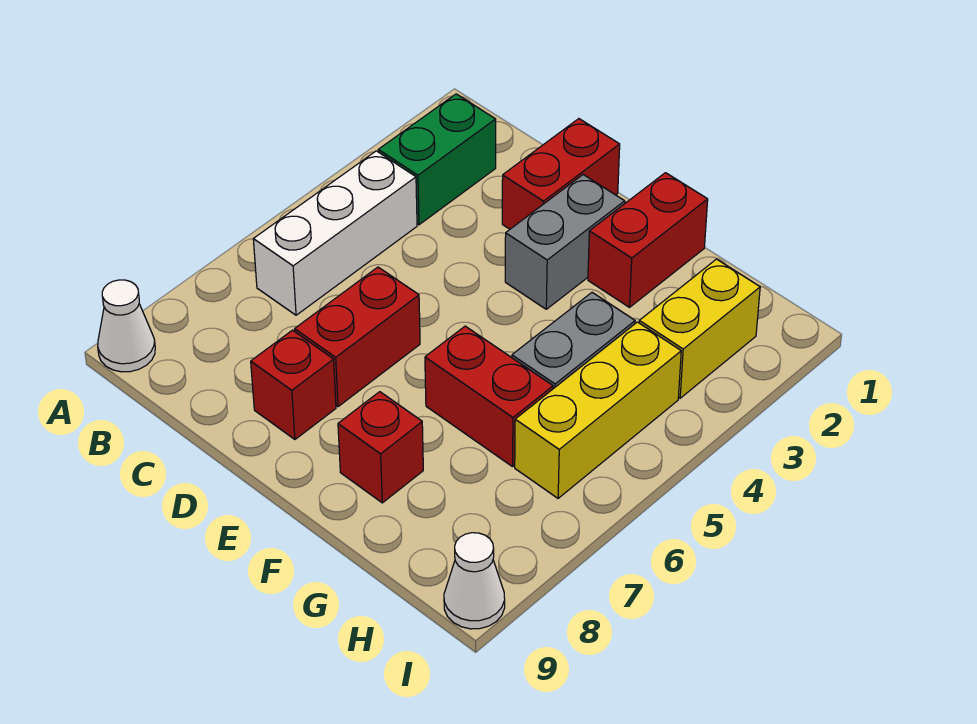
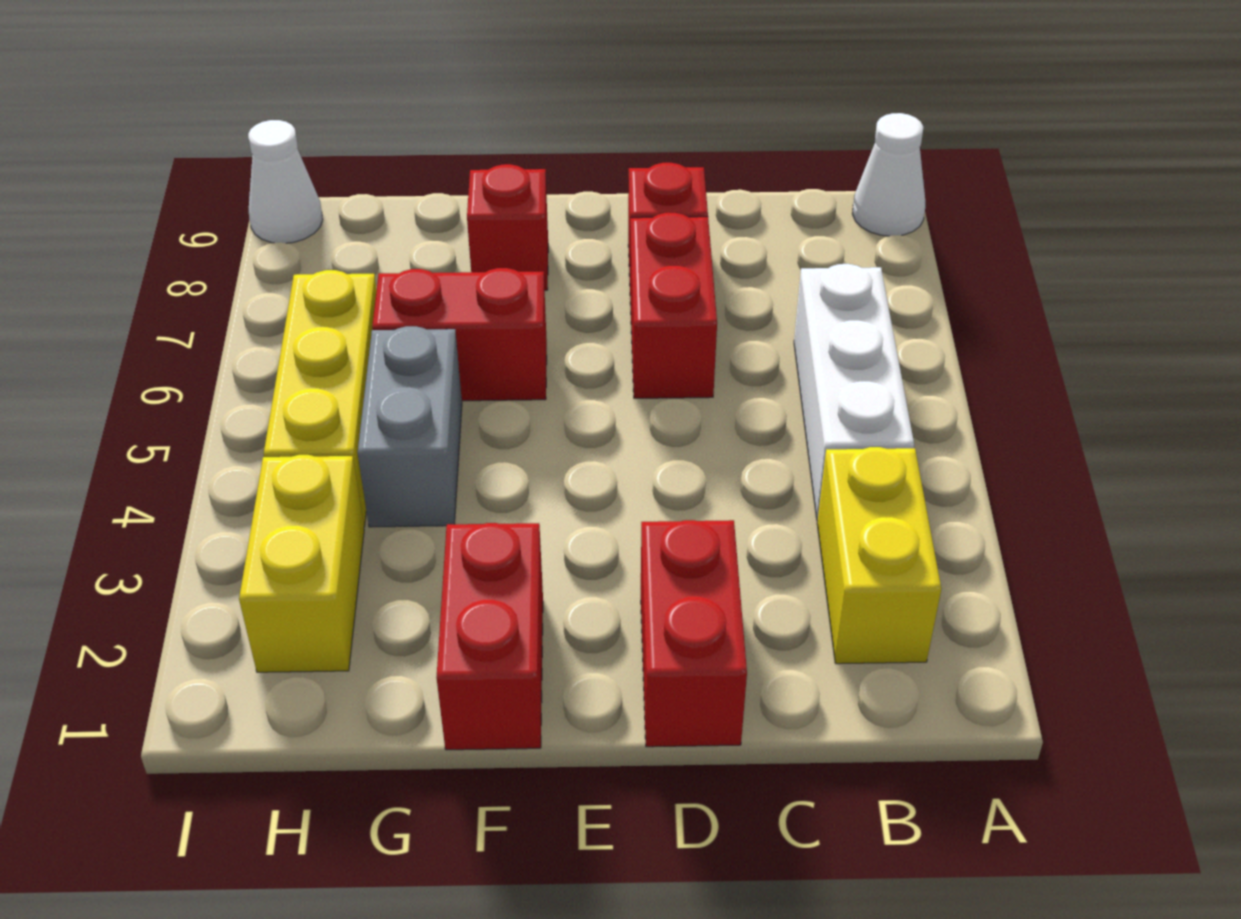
green 1x2 brick [378,94,496,225] -> yellow 1x2 brick [817,447,941,664]
grey 1x2 brick [505,175,625,309] -> none

